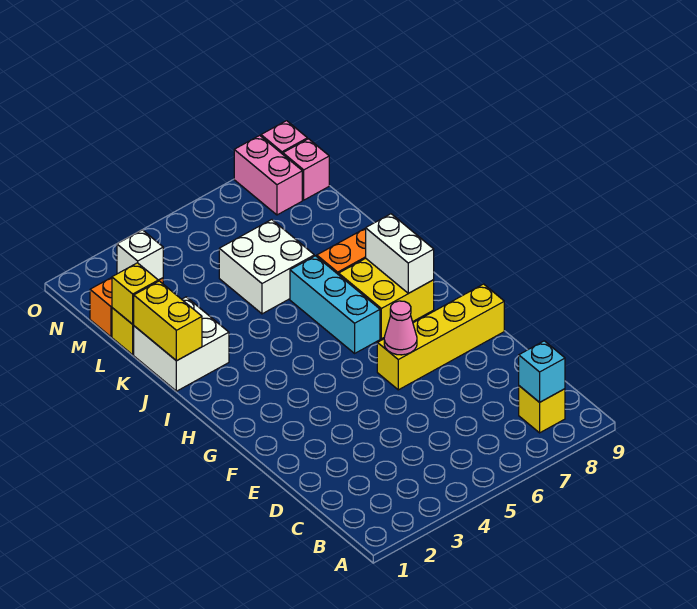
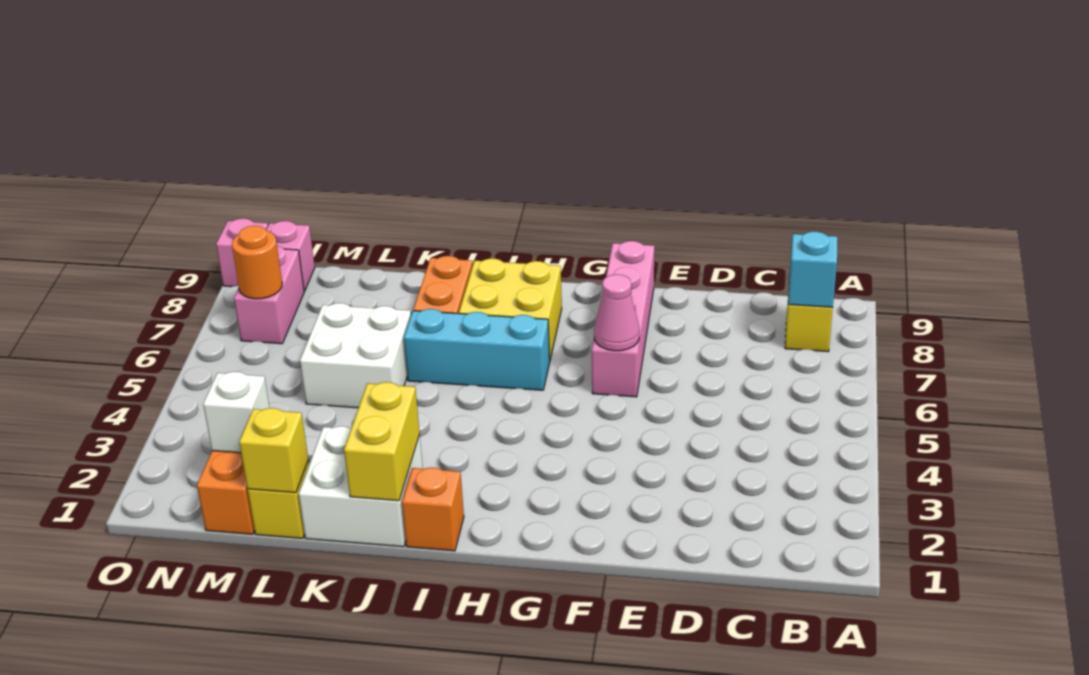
yellow 1x4 brick [377,284,504,390] -> pink 1x4 brick [592,241,654,397]
white 1x2 brick [366,214,434,293] -> none
none -> orange 1x1 brick [402,468,464,551]
yellow 1x2 brick [134,281,202,361] -> yellow 1x2 brick turned to [344,382,420,501]
none -> orange 1x1 round brick [232,226,282,299]
pink 1x2 brick [234,135,302,215] -> pink 1x2 brick turned to [234,246,304,344]

